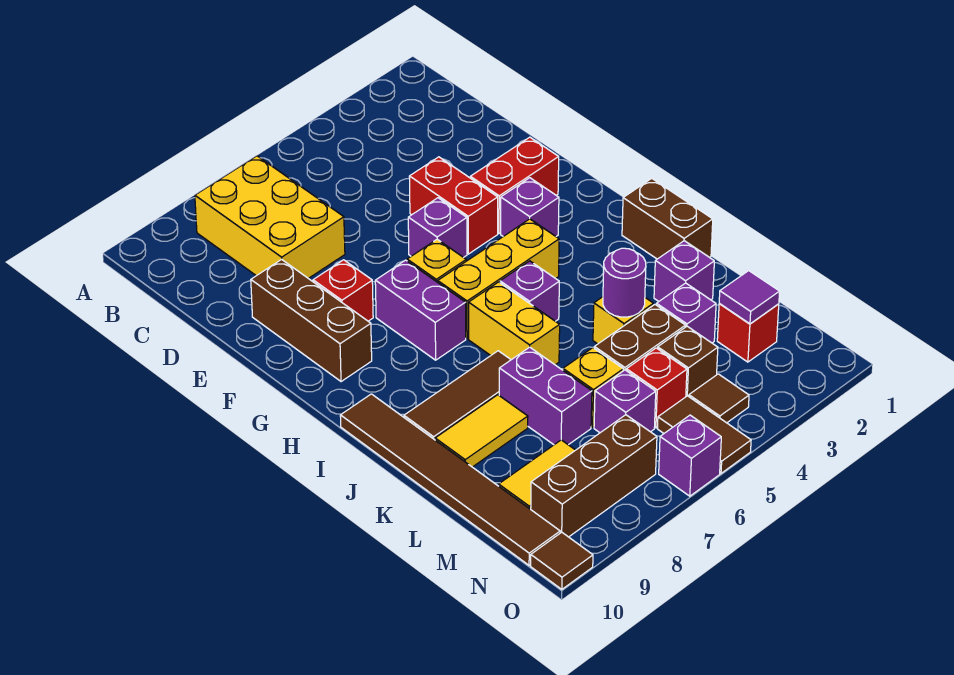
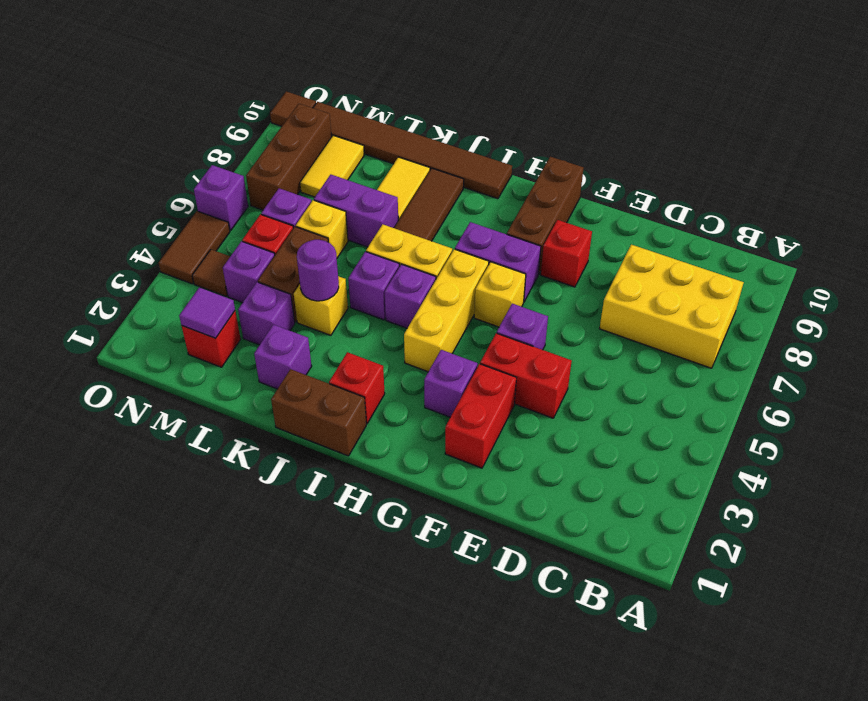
brown 1x3 brick [251,259,372,382] -> brown 1x3 brick turned to [507,157,584,275]
none -> red 1x1 brick [329,352,385,424]
none -> purple 1x1 brick [348,252,400,320]
brown 1x1 brick [658,326,718,396] -> purple 1x1 brick [223,241,275,303]
brown 1x2 tile [657,396,751,473] -> brown 1x2 tile turned to [159,211,230,284]

